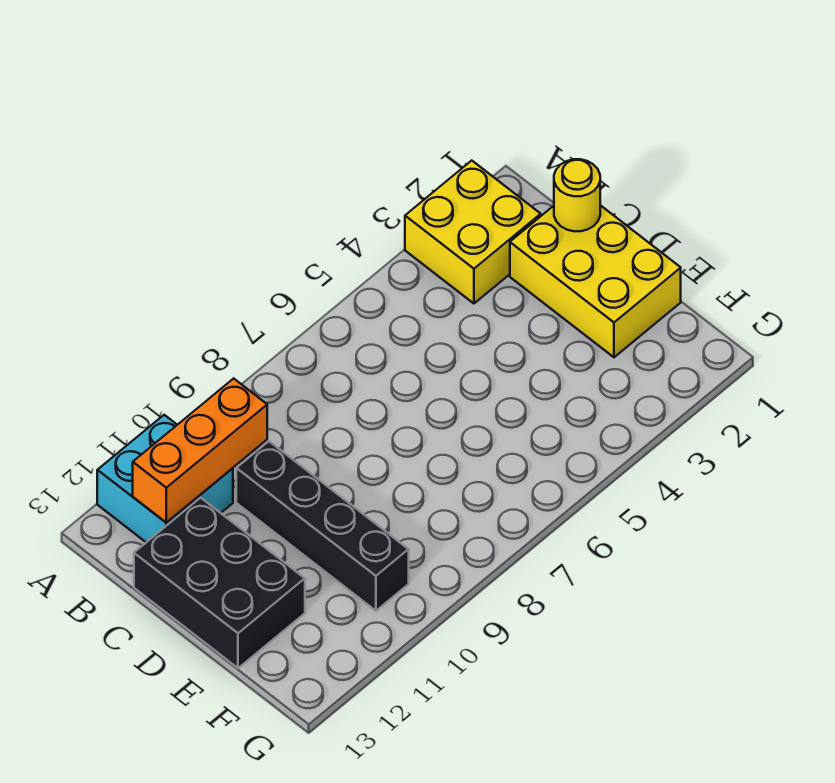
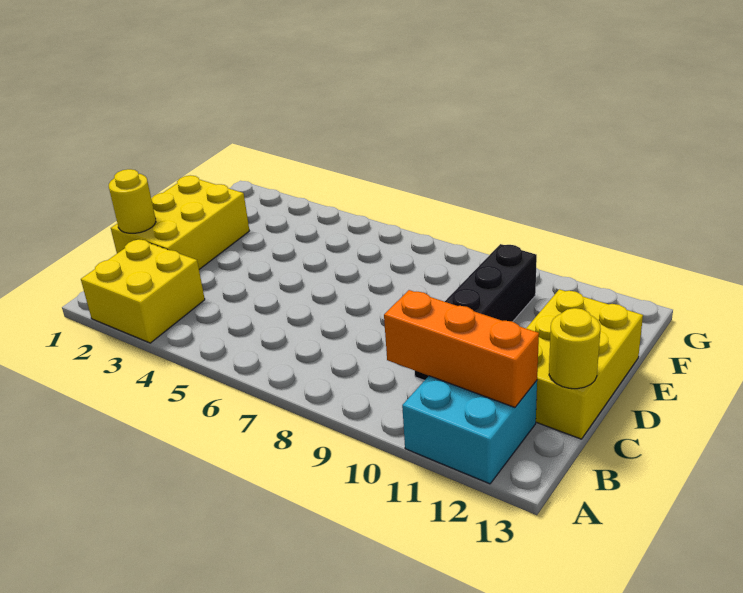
black 2x3 brick [134,498,305,668] -> yellow 2x3 brick [526,289,643,439]
none -> yellow 1x1 round brick [549,308,601,389]

